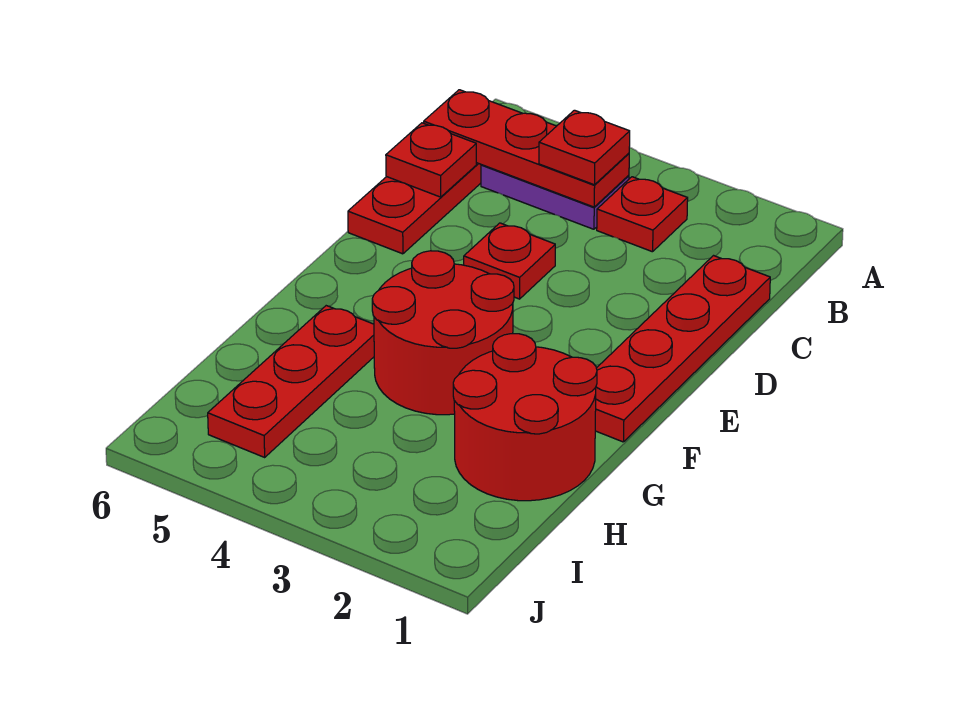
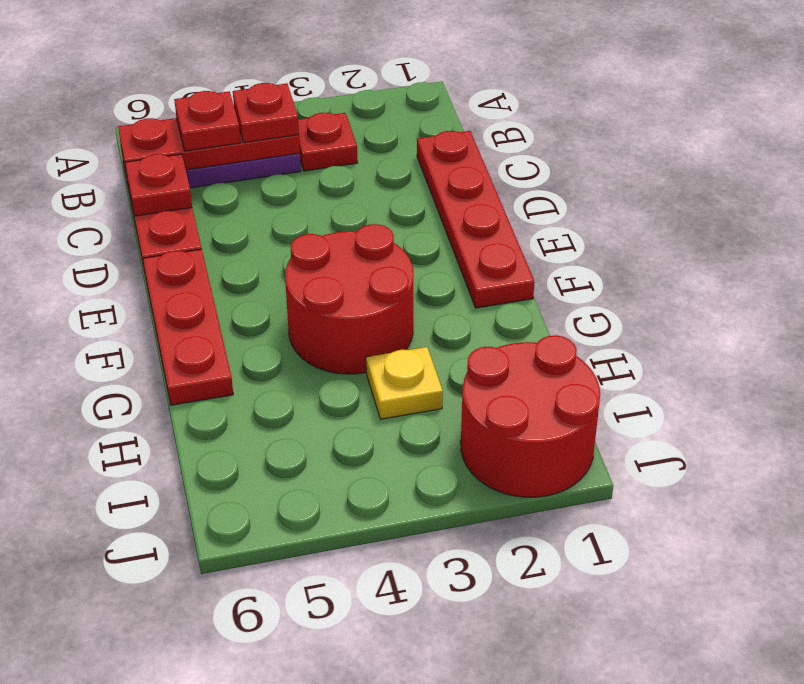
red 1x1 plate [464,223,555,299] -> red 1x1 plate moved to [174,91,240,151]
red 2x2 round brick [453,334,597,501] -> red 2x2 round brick moved to [461,335,600,497]
red 1x3 plate [208,306,374,457] -> red 1x3 plate moved to [143,249,233,405]
none -> yellow 1x1 plate [366,347,443,419]

